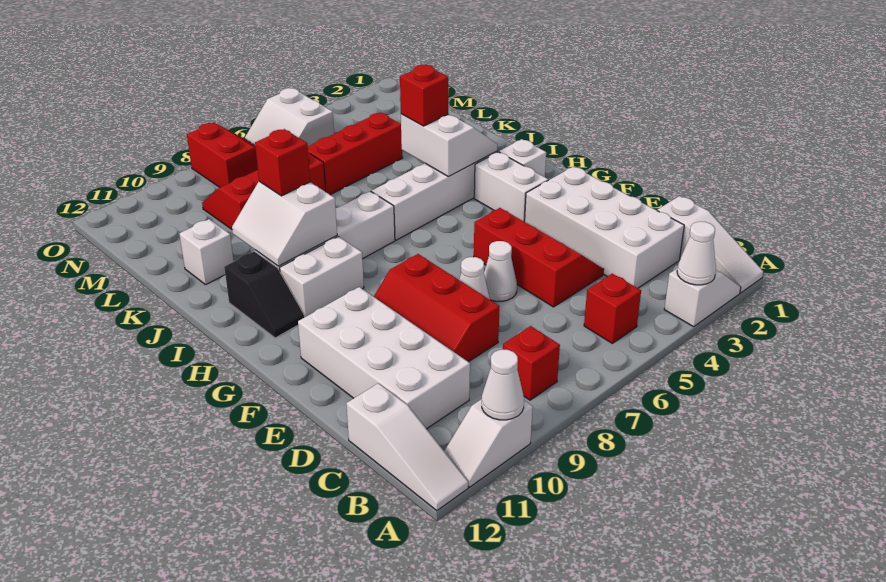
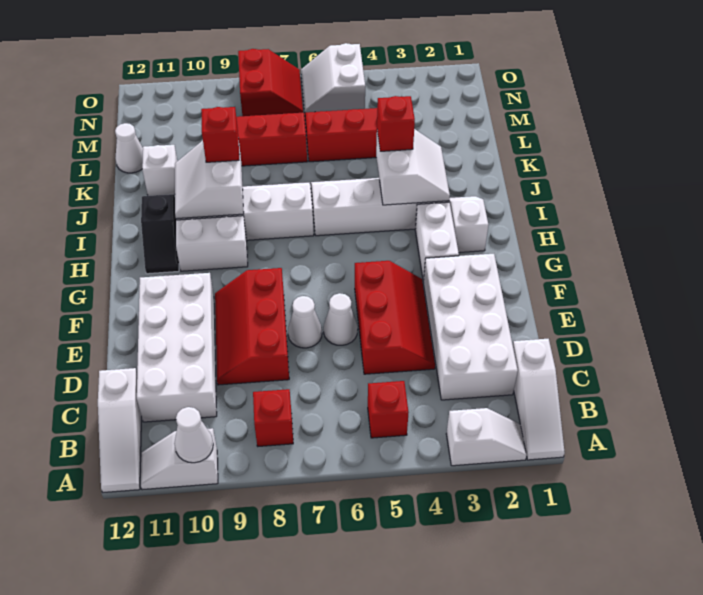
white 1x1 cone [677,222,716,285] -> white 1x1 cone moved to [115,123,143,173]

